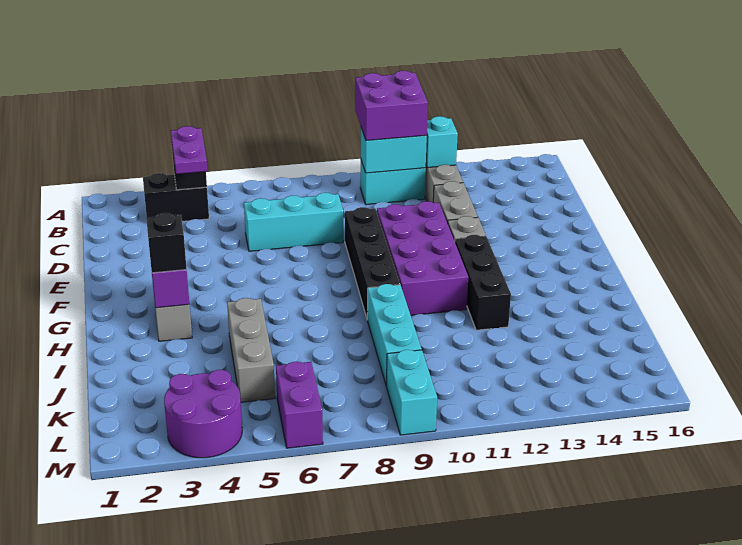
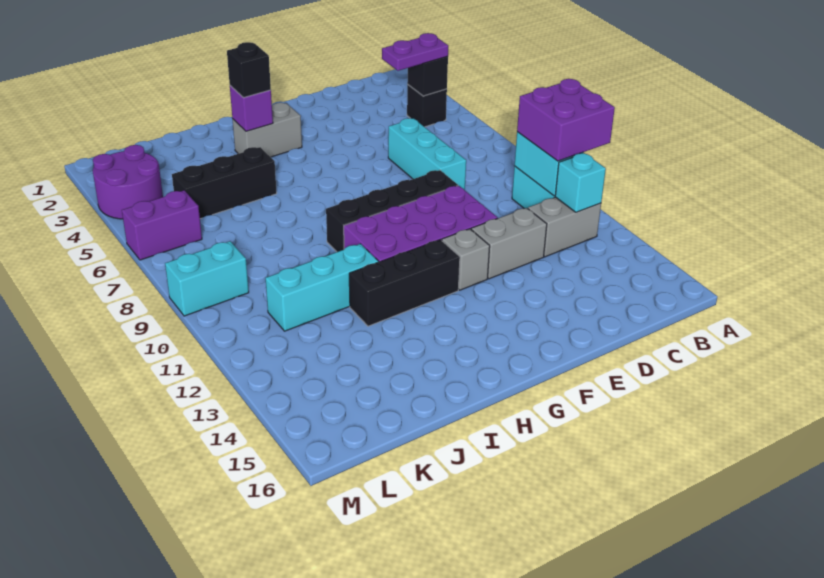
black 1x2 brick [143,173,209,221] -> black 1x1 brick [407,85,447,127]
grey 1x3 brick [227,298,275,402] -> black 1x3 brick [172,147,277,219]
cyan 1x3 brick [367,284,422,386] -> cyan 1x3 brick moved to [266,244,379,331]

